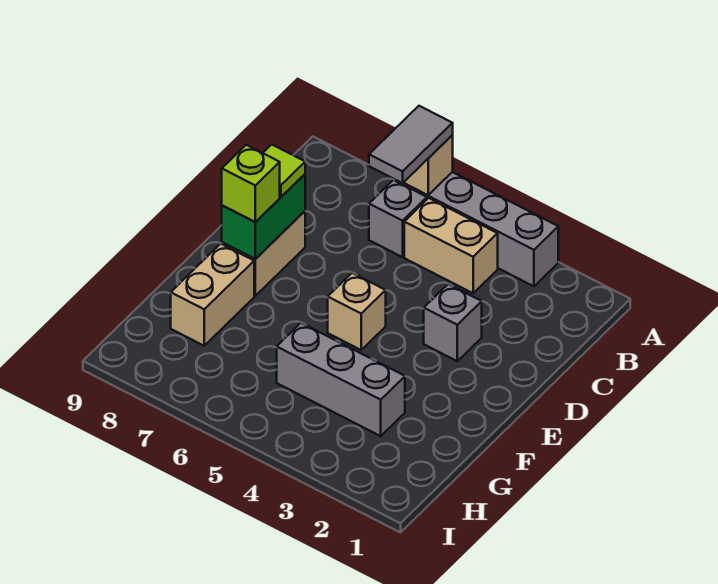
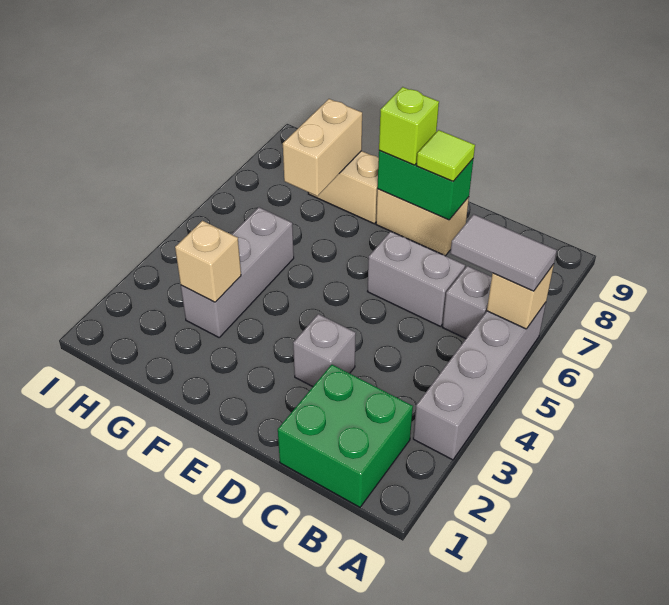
none -> green 2x2 brick [278,365,413,507]
tan 1x2 brick [404,198,498,293] -> tan 1x2 brick moved to [283,99,362,196]
none -> grey 1x2 brick [367,231,465,326]
tan 1x1 brick [328,273,386,350] -> tan 1x1 brick moved to [175,221,241,302]

